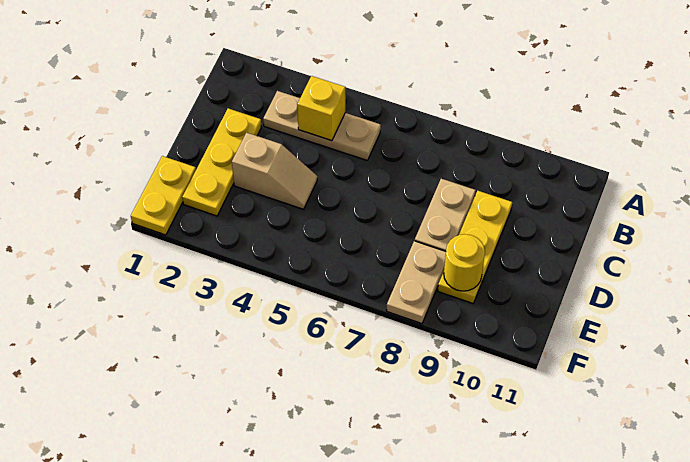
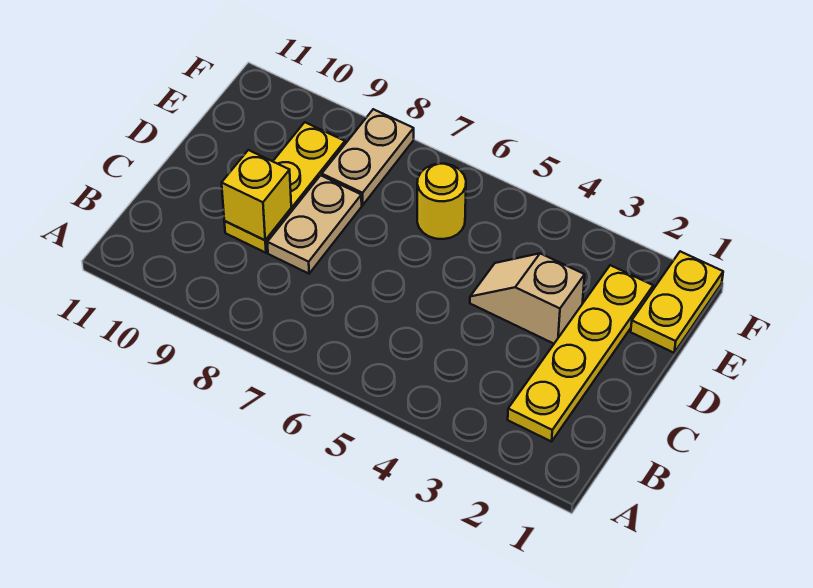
tan 1x3 plate [263,91,381,160] -> none
yellow 1x1 brick [297,76,345,141] -> yellow 1x1 brick moved to [222,150,291,240]
yellow 1x3 plate [182,108,261,216] -> yellow 1x4 plate [508,265,653,442]
yellow 1x1 round brick [444,234,485,291] -> yellow 1x1 round brick moved to [417,164,466,239]

